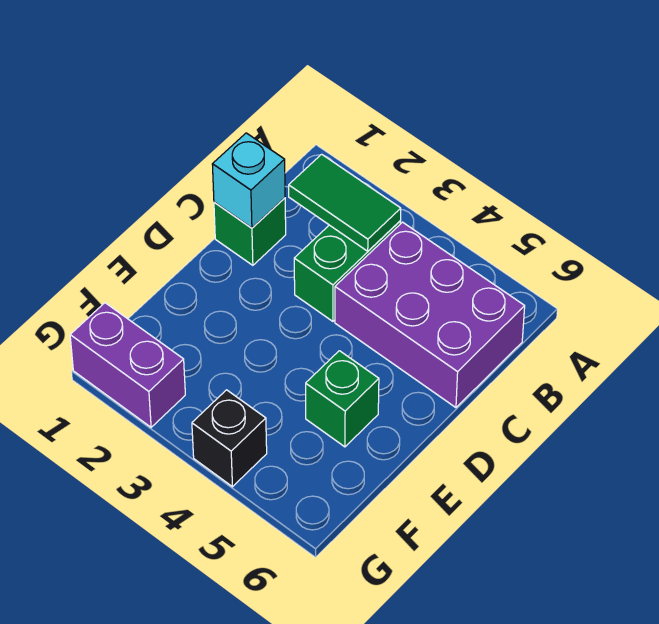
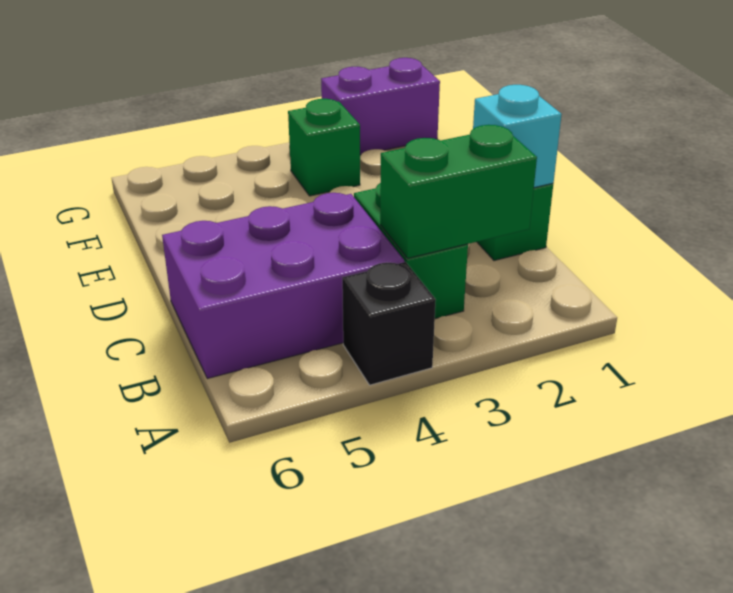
green 1x2 tile [289,154,401,251] -> green 1x2 brick [380,125,537,258]
green 1x1 brick [306,351,379,447] -> green 1x1 brick moved to [288,99,360,196]
black 1x1 brick [192,390,267,487] -> black 1x1 brick moved to [342,262,436,385]

